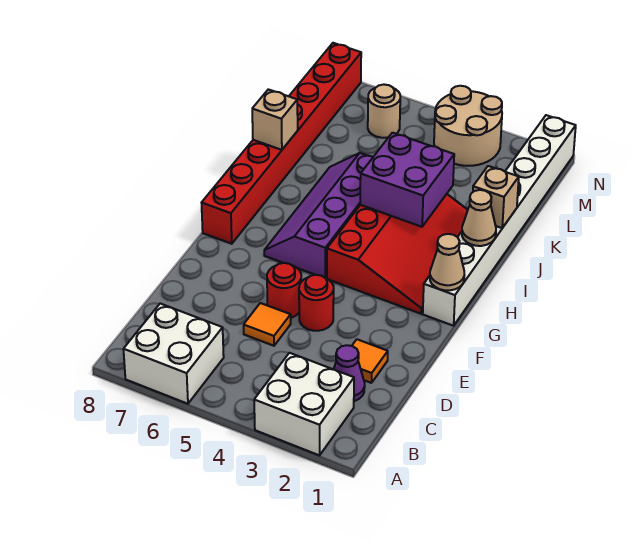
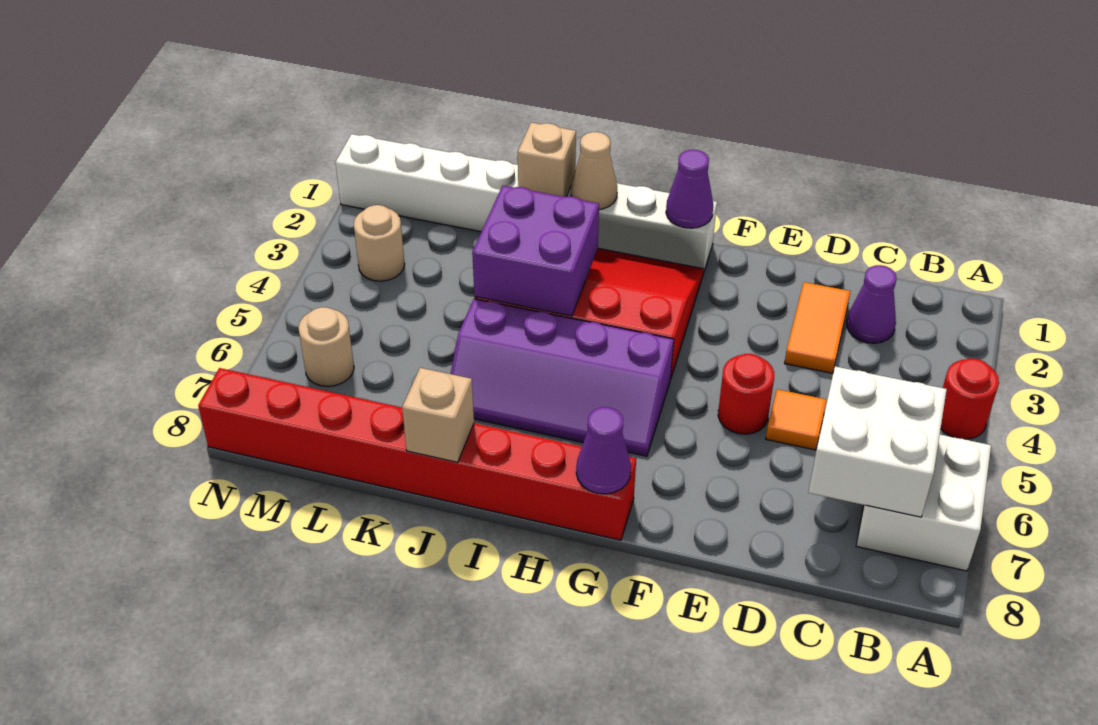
white 2x2 brick [254,353,354,455] -> white 2x2 brick moved to [808,367,947,517]
orange 1x1 tile [352,339,388,383] -> orange 1x2 tile [785,282,850,373]
red 1x1 round brick [299,275,334,331] -> red 1x1 round brick moved to [941,359,999,439]
tan 1x1 cone [430,234,464,290] -> purple 1x1 cone [666,150,713,228]
none -> purple 1x1 cone [576,407,631,494]
tan 2x2 round brick [434,86,502,166] -> tan 1x1 round brick [354,205,405,281]

